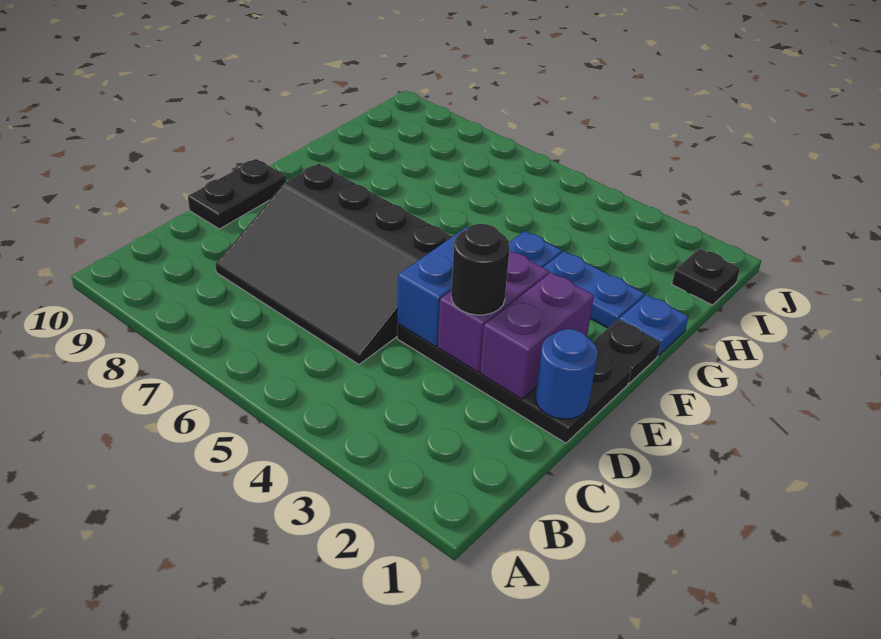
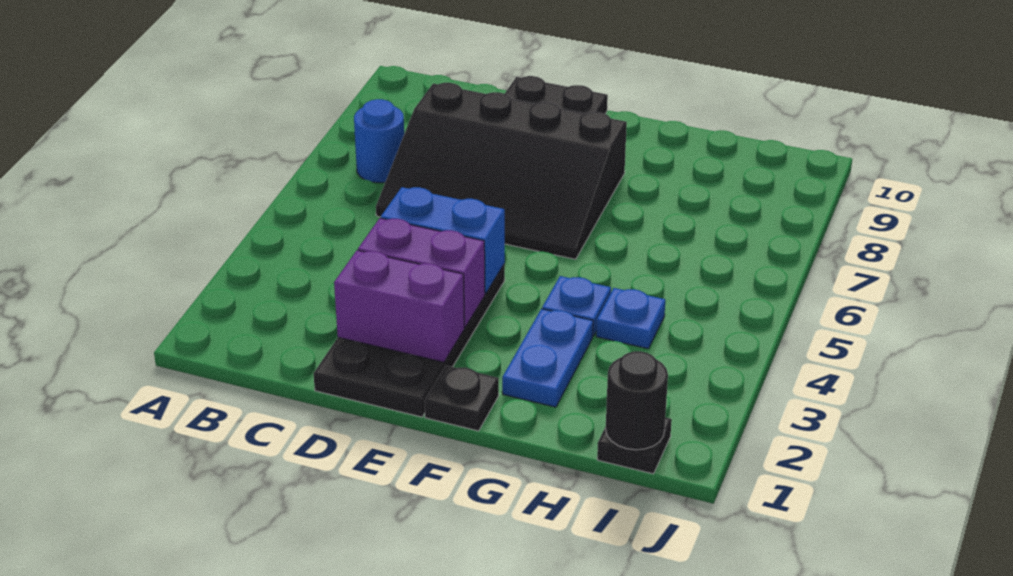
black 3x4 slope [215,164,452,364] -> black 3x4 slope turned to [376,83,627,259]
blue 1x1 round brick [535,329,598,419] -> blue 1x1 round brick moved to [354,99,404,183]
black 1x1 round brick [451,224,510,315] -> black 1x1 round brick moved to [606,351,668,450]
blue 1x1 plate [619,295,688,356] -> blue 1x1 plate moved to [596,288,665,349]

